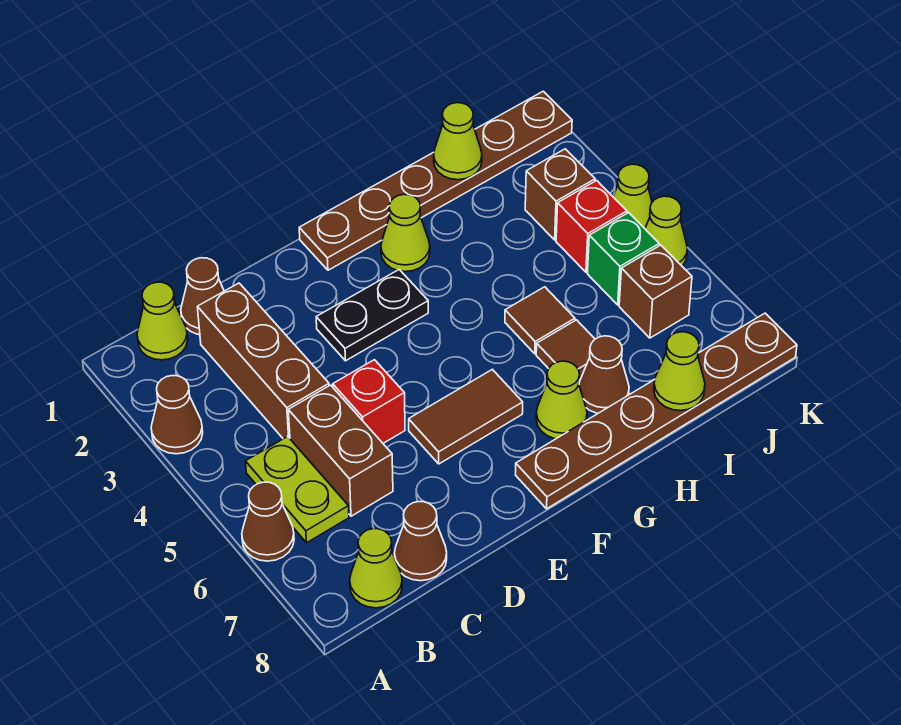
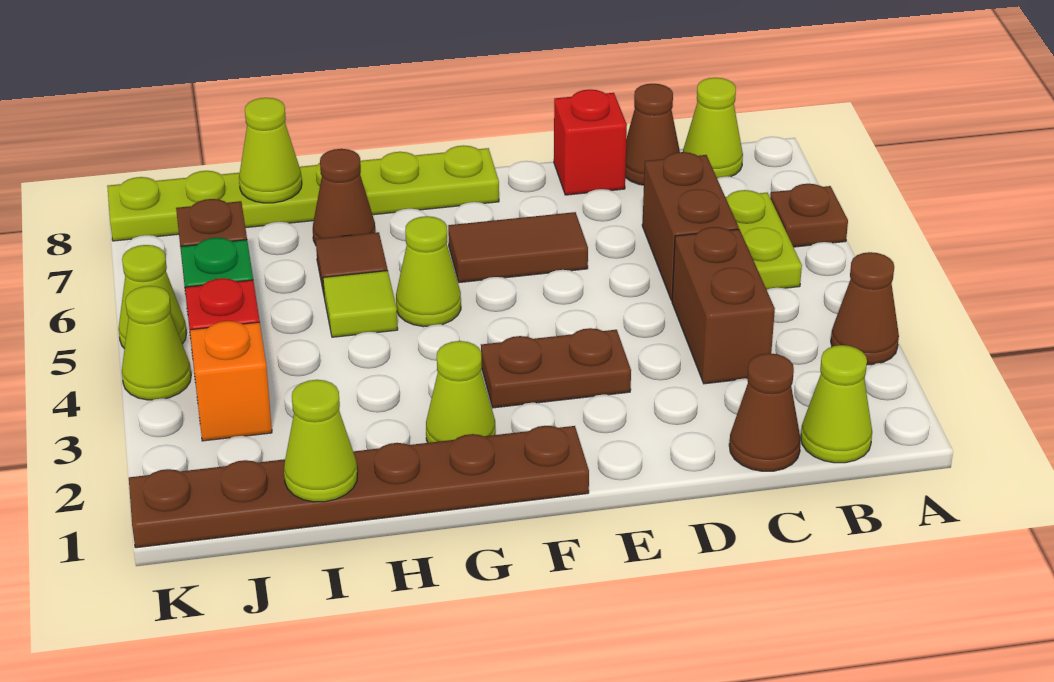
brown 1x1 cone [242,482,294,561] -> brown 1x1 plate [770,184,848,247]
brown 1x3 brick [198,283,329,439] -> brown 1x2 brick [672,227,775,384]
red 1x1 brick [333,360,405,443] -> red 1x1 brick moved to [554,90,627,195]
black 1x2 plate [316,270,428,361] -> brown 1x2 plate [481,328,631,408]
brown 1x6 plate [516,313,797,509] -> lime 1x6 plate [107,145,499,241]
lime 1x1 cone [536,361,587,439] -> lime 1x1 cone moved to [396,216,461,327]
brown 1x1 tile [505,287,575,354] -> lime 1x1 tile [323,271,398,337]
brown 1x1 brick [525,149,595,240] -> orange 1x1 brick [190,321,272,441]

